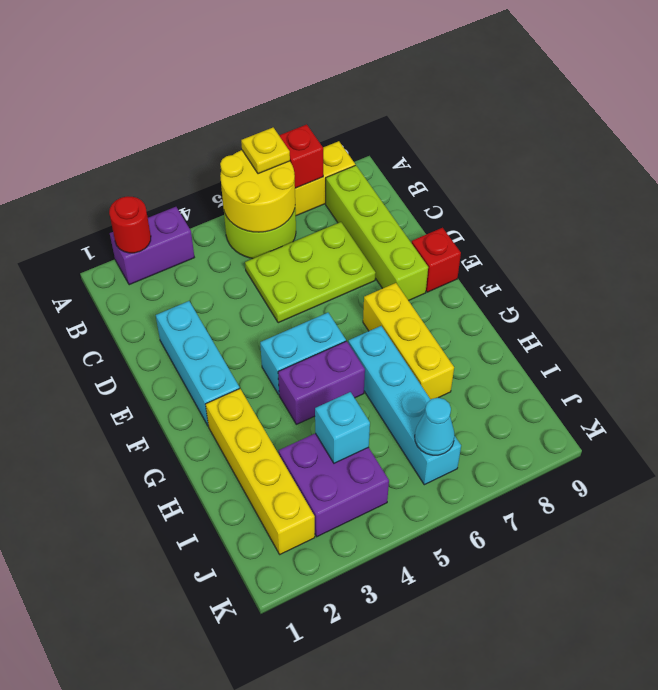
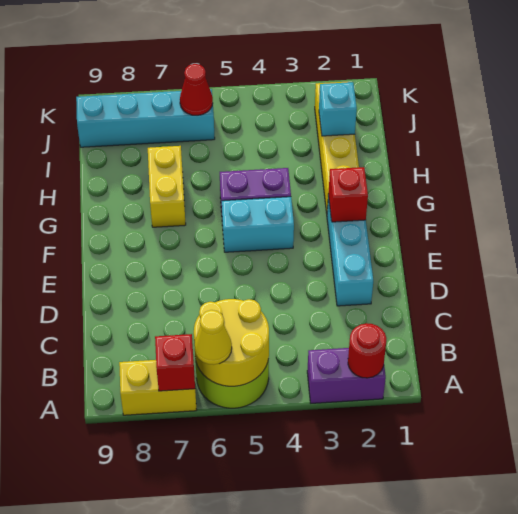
yellow 1x1 plate [241,128,290,174] -> yellow 1x1 cone [194,310,232,365]
lime 1x4 brick [326,165,428,301] -> none
lime 2x3 plate [245,222,376,323] -> none
red 1x1 brick [412,228,461,292] -> red 1x1 brick moved to [328,167,368,222]
yellow 1x3 brick [363,283,454,399] -> yellow 1x2 brick [148,146,186,227]
cyan 1x4 brick [348,326,461,485] -> cyan 1x4 brick turned to [76,89,215,147]
purple 2x2 brick [279,433,389,537] -> none
cyan 1x1 brick [315,392,370,463] -> cyan 1x1 brick moved to [319,82,357,136]
cyan 1x1 cone [415,398,455,455] -> red 1x1 cone [180,64,213,116]

